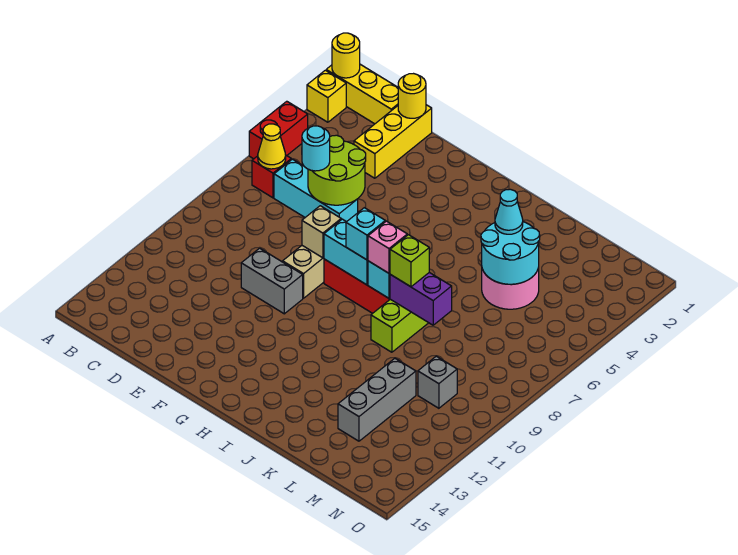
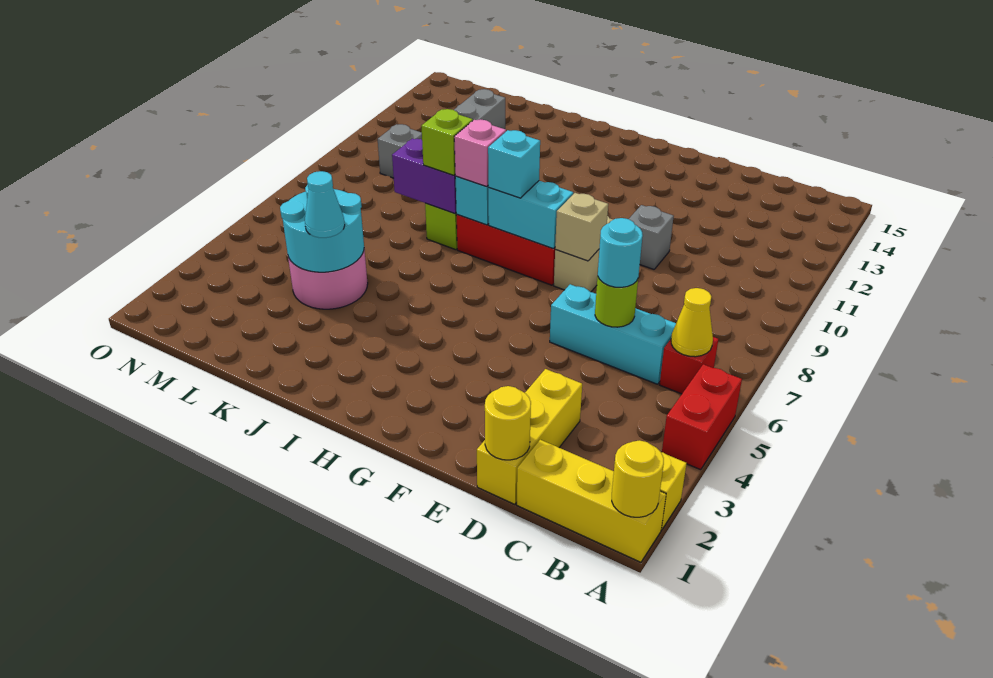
lime 2x2 round brick [308,135,366,205] -> lime 1x1 round brick [595,277,638,327]
grey 1x2 brick [241,248,303,314] -> grey 1x1 brick [629,205,674,269]

